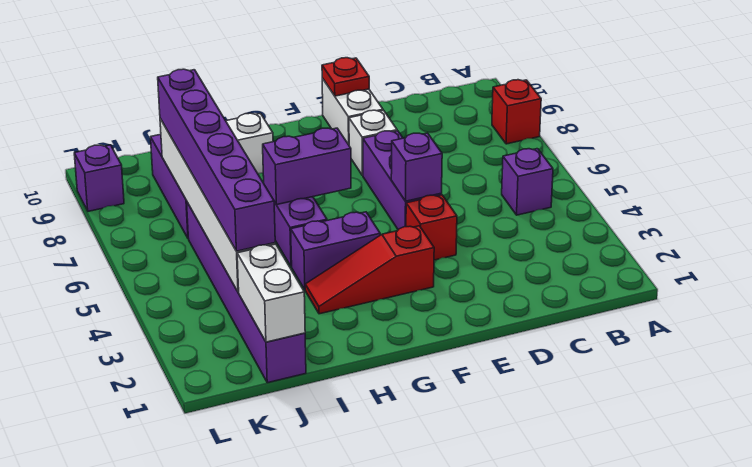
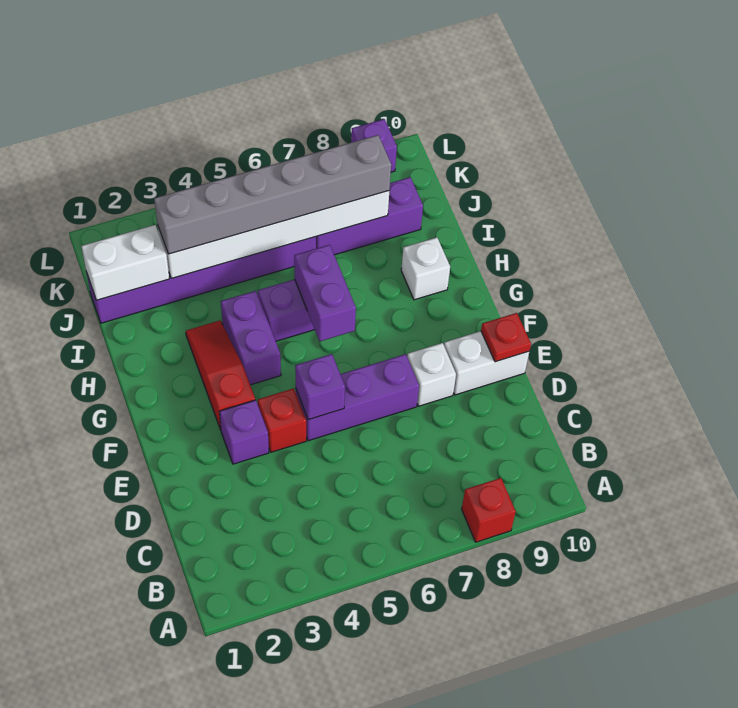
purple 1x1 brick [502,149,553,215] -> purple 1x1 brick moved to [220,400,269,464]
purple 1x6 brick [158,69,275,251] -> grey 1x6 brick [154,135,391,254]

